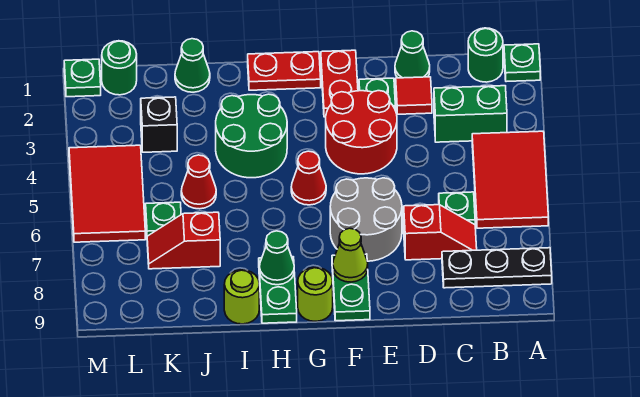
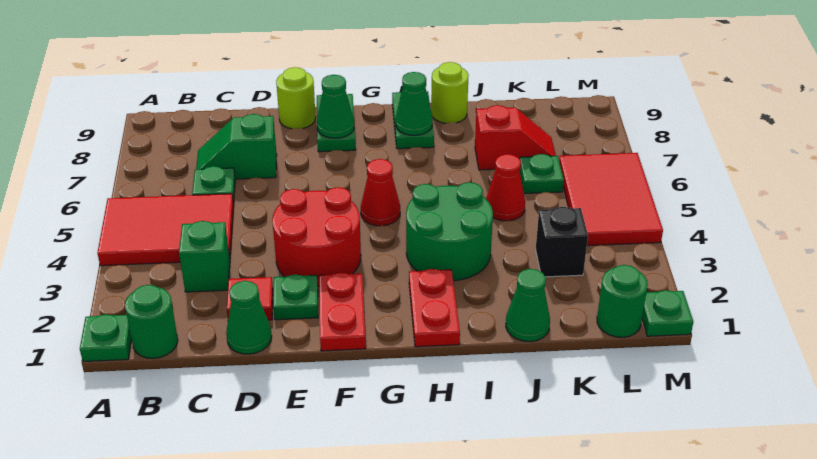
red 2x3 tile [472,131,548,228] -> red 2x3 tile turned to [97,194,234,266]
black 1x3 plate [442,248,552,288] -> none
green 1x2 brick [434,86,507,142] -> green 1x1 brick [179,221,230,292]
red 1x2 slope [404,205,477,260] -> green 1x2 slope [196,114,277,179]
grey 2x2 round brick [330,178,402,261] -> none
lime 1x1 cone [333,228,368,282] -> green 1x1 cone [317,75,354,138]
red 1x2 plate [248,52,321,90] -> red 1x2 plate turned to [409,269,460,347]
lime 1x1 round brick [298,267,333,321] -> lime 1x1 round brick moved to [276,67,316,129]

